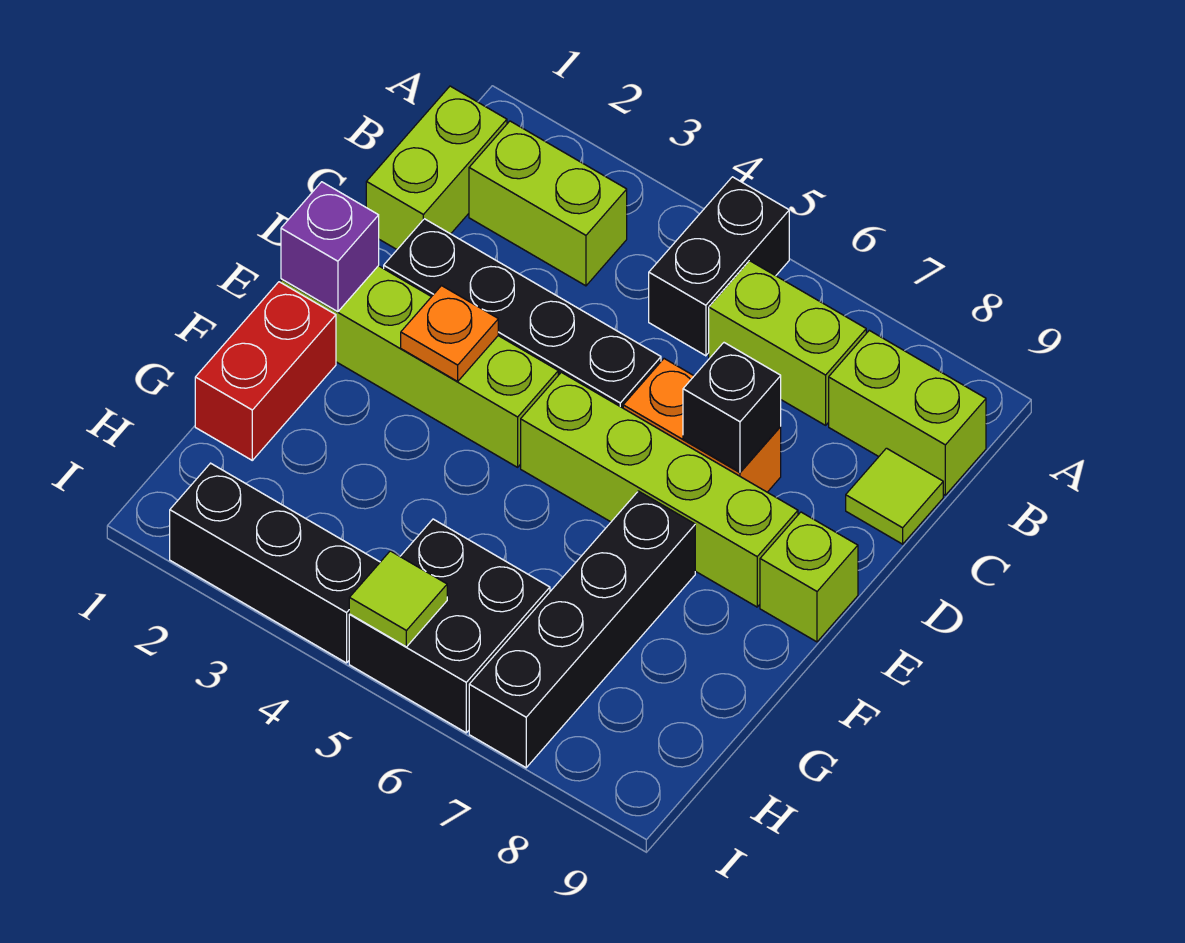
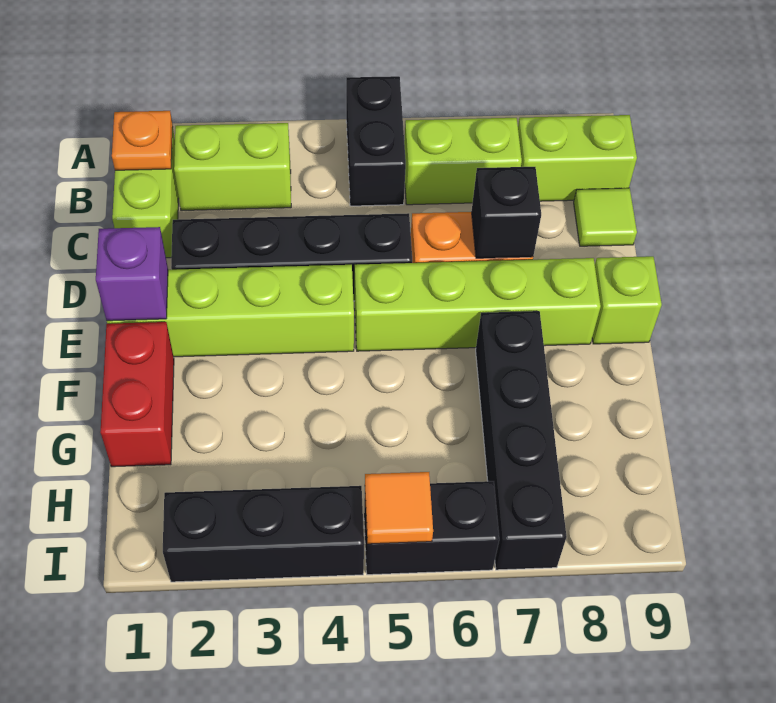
orange 1x1 plate [401,286,498,381] -> orange 1x1 plate moved to [112,111,173,170]
black 2x2 brick [349,519,550,733] -> black 1x2 brick [364,481,499,575]
lime 1x1 tile [349,551,447,647] -> orange 1x1 tile [365,472,433,544]

